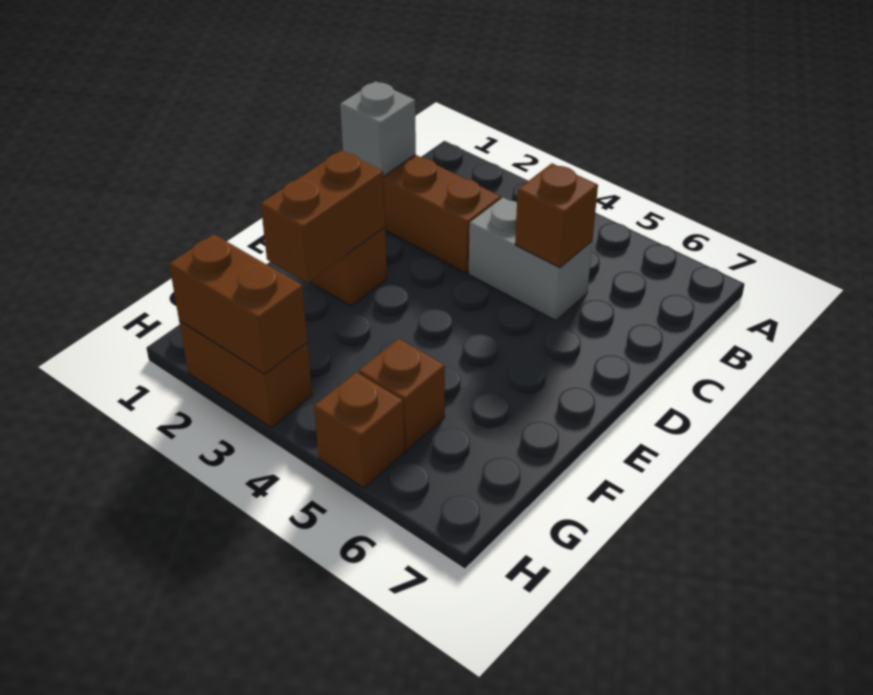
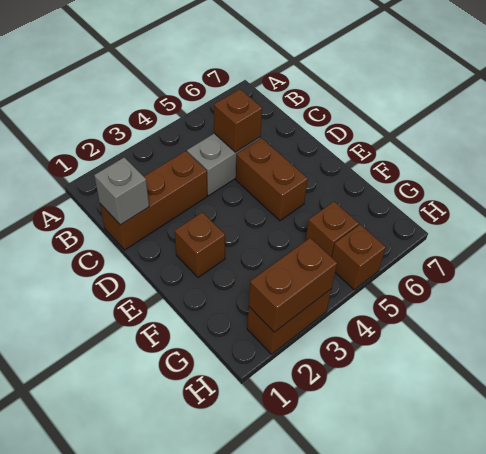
brown 1x2 brick [261,150,385,283] -> brown 1x2 brick moved to [236,138,308,221]

